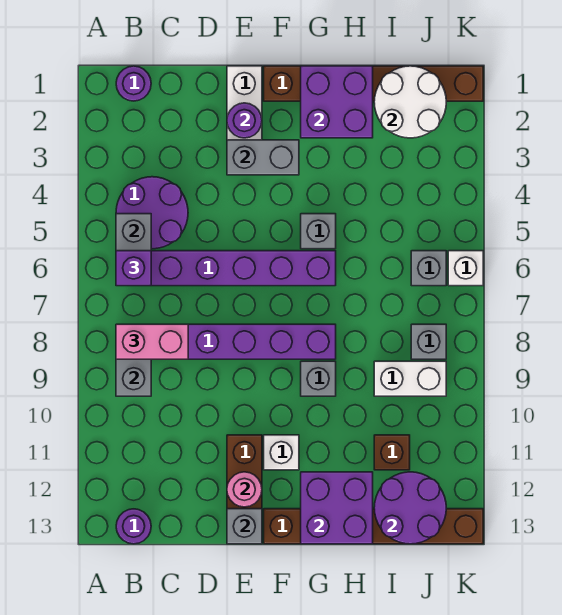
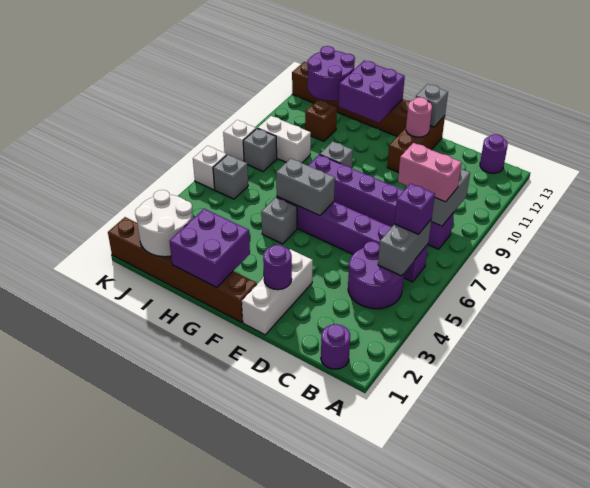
grey 1x2 brick [227,140,299,175] -> grey 1x2 brick moved to [276,158,335,216]
white 1x1 brick [264,435,299,470] -> white 1x1 brick moved to [223,120,256,161]

